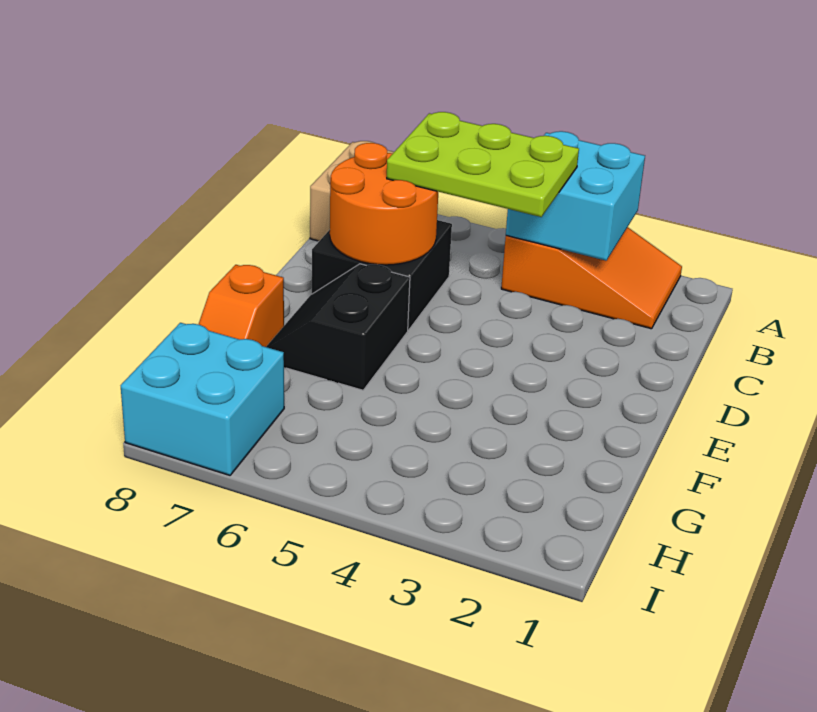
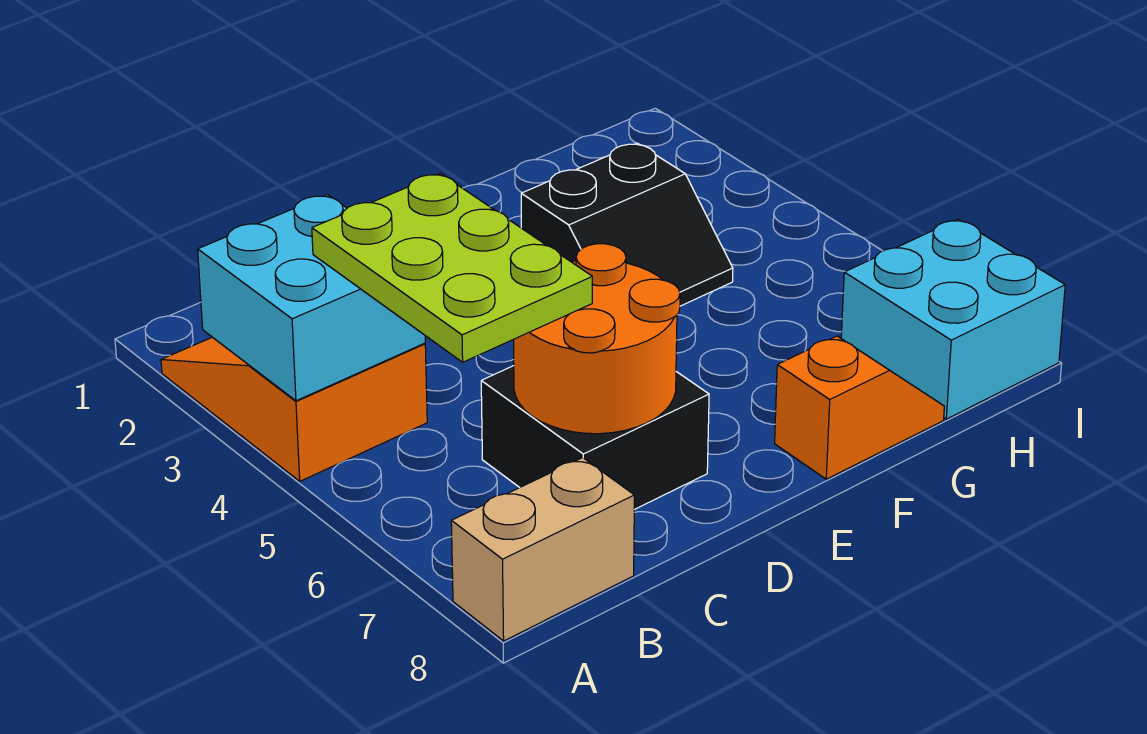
black 2x2 slope [266,264,410,390] -> black 2x2 slope moved to [521,143,733,306]

